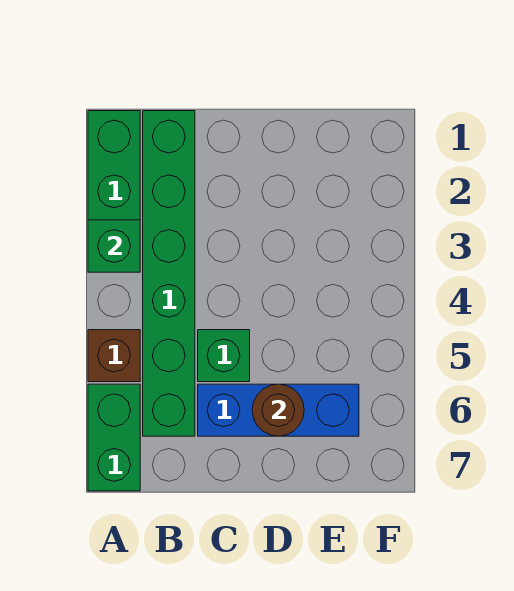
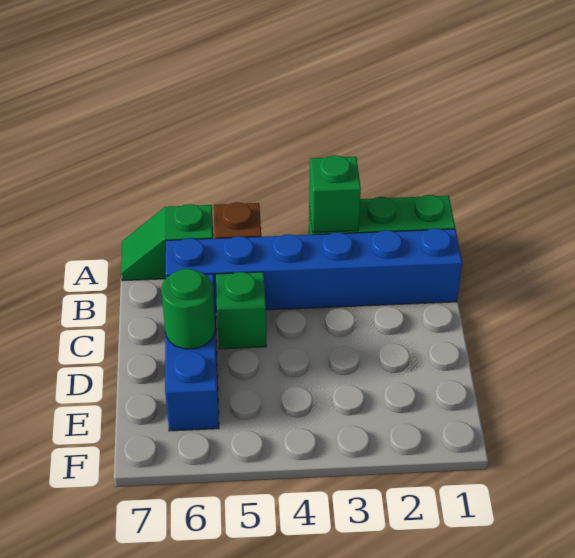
green 1x2 brick [88,384,140,491] -> green 1x2 slope [121,204,213,281]
green 1x6 brick [143,111,195,436] -> blue 1x6 brick [166,228,462,312]
brown 1x1 round brick [252,384,304,436] -> green 1x1 round brick [161,269,215,349]

